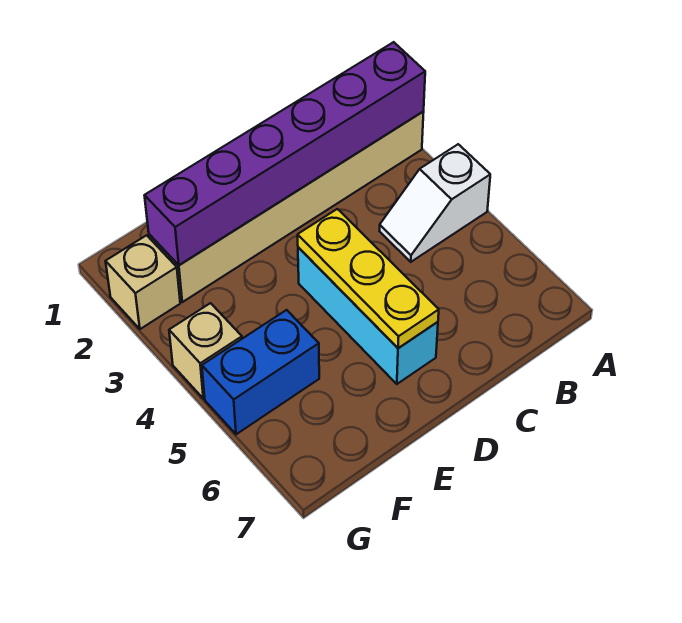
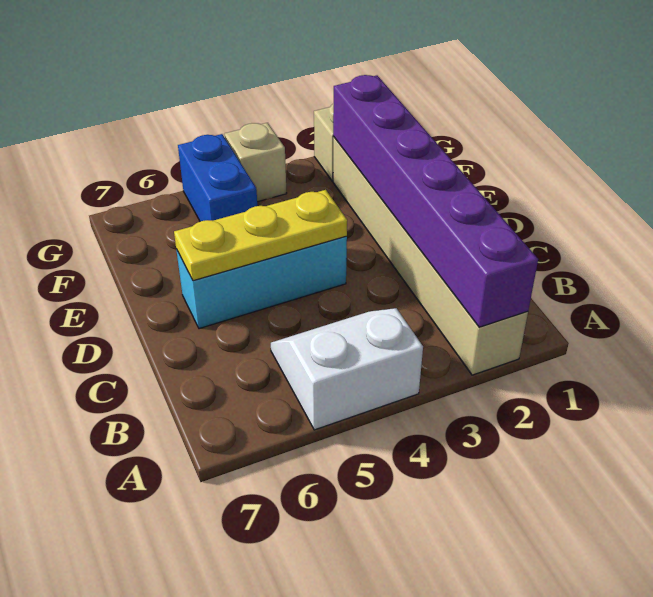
white 1x2 slope [380,144,490,262] -> white 2x2 slope [271,308,423,430]

